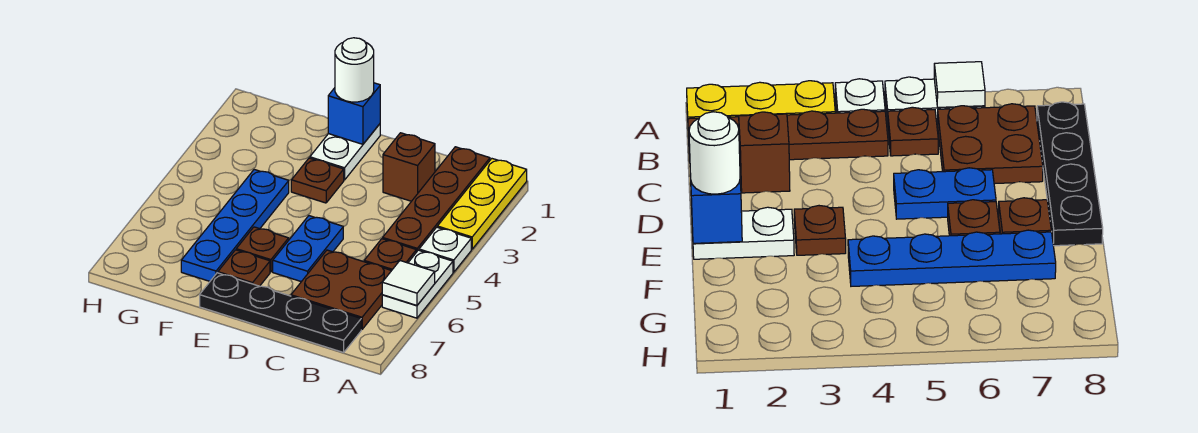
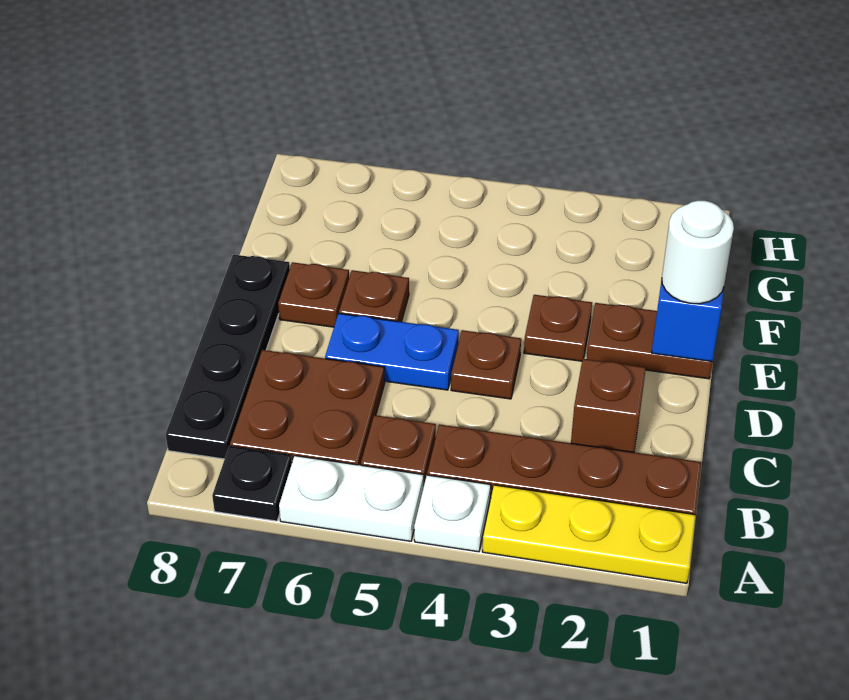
white 1x1 tile [382,261,435,306] -> none
none -> black 1x1 plate [212,446,292,521]
none -> brown 1x1 plate [451,330,521,399]
white 1x2 plate [310,124,380,180] -> brown 1x2 plate [587,303,712,379]
blue 1x4 plate [181,169,289,281] -> none

